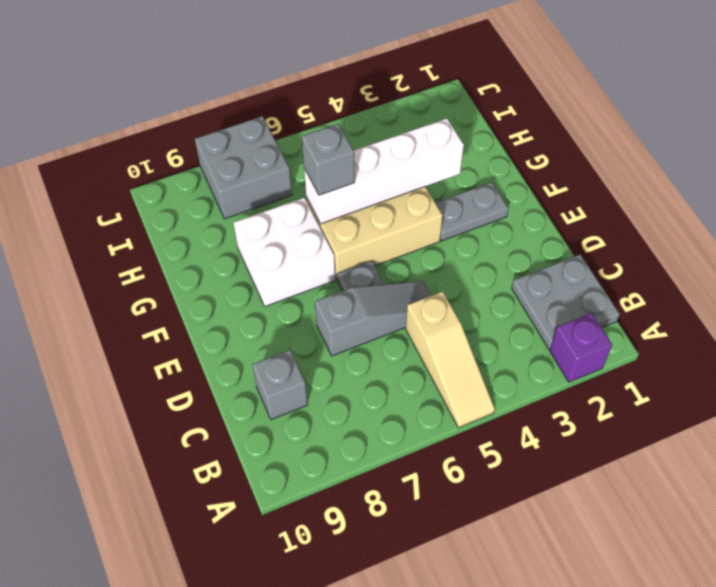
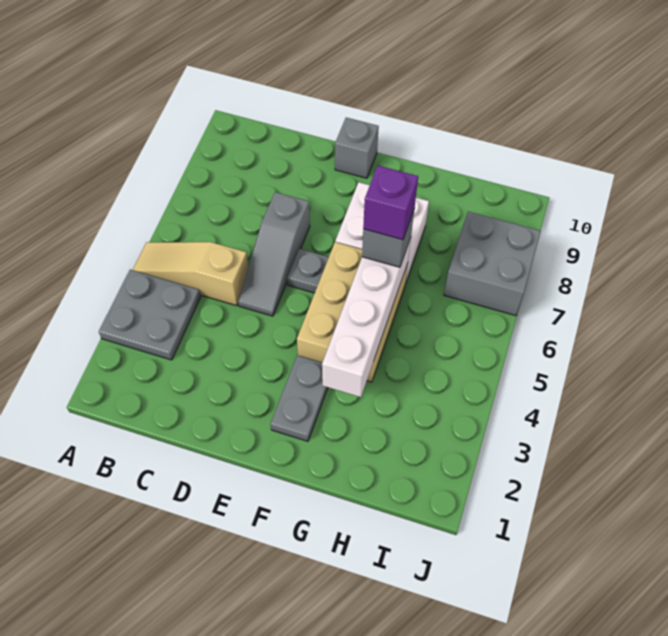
purple 1x1 brick [550,313,612,382] -> purple 1x1 brick moved to [363,166,418,240]
grey 2x2 plate [512,255,620,349] -> grey 2x2 plate moved to [99,269,201,360]
grey 1x1 brick [252,350,308,419] -> grey 1x1 brick moved to [335,118,379,178]

